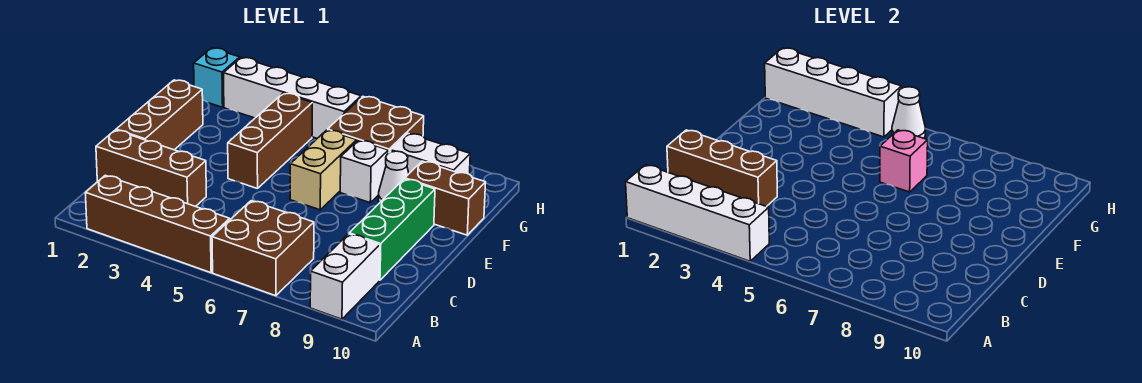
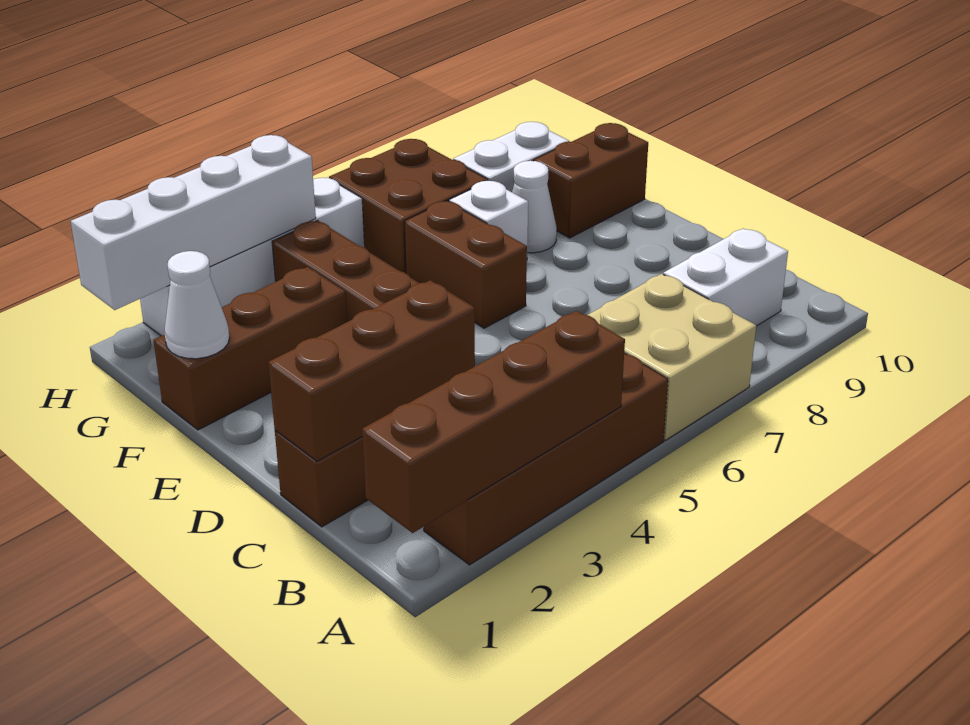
white 1x4 brick [626,165,769,261] -> brown 1x4 brick [362,311,625,533]
brown 2x2 brick [212,201,314,296] -> tan 2x2 brick [588,274,756,440]
white 1x2 brick [310,234,380,319] -> white 1x2 brick turned to [663,229,788,326]
green 1x3 brick [349,179,435,280] -> none
brown 1x3 brick [116,80,203,150] -> brown 1x3 brick turned to [154,267,347,430]
tan 1x2 brick [290,130,357,210] -> brown 1x2 brick [404,201,527,328]
pink 1x1 brick [880,130,928,192] -> none
cyan 1x1 brick [194,48,240,107] -> none
white 1x1 cone [892,87,925,138] -> white 1x1 cone moved to [164,251,229,359]

